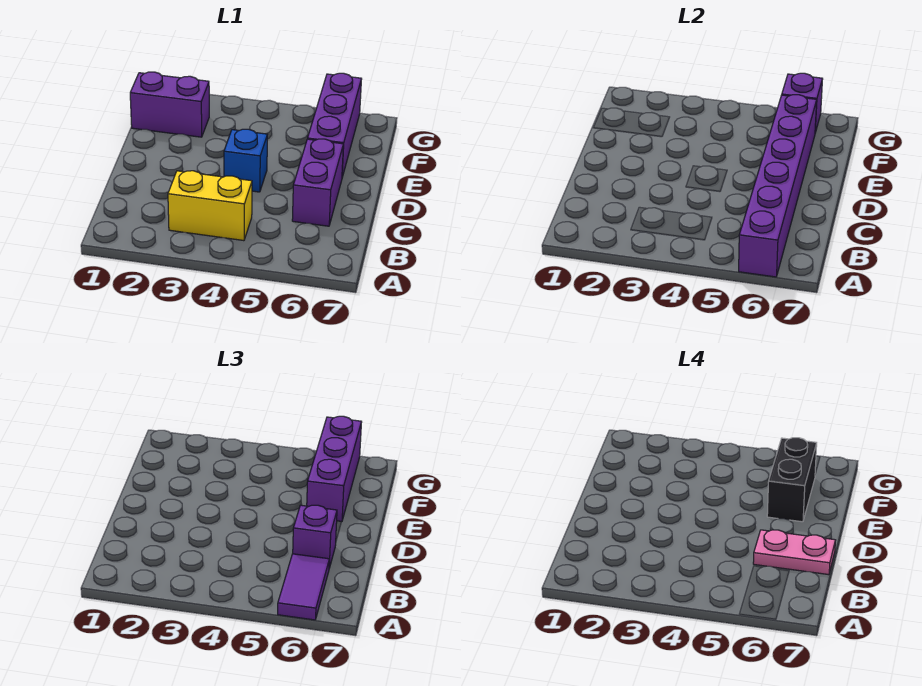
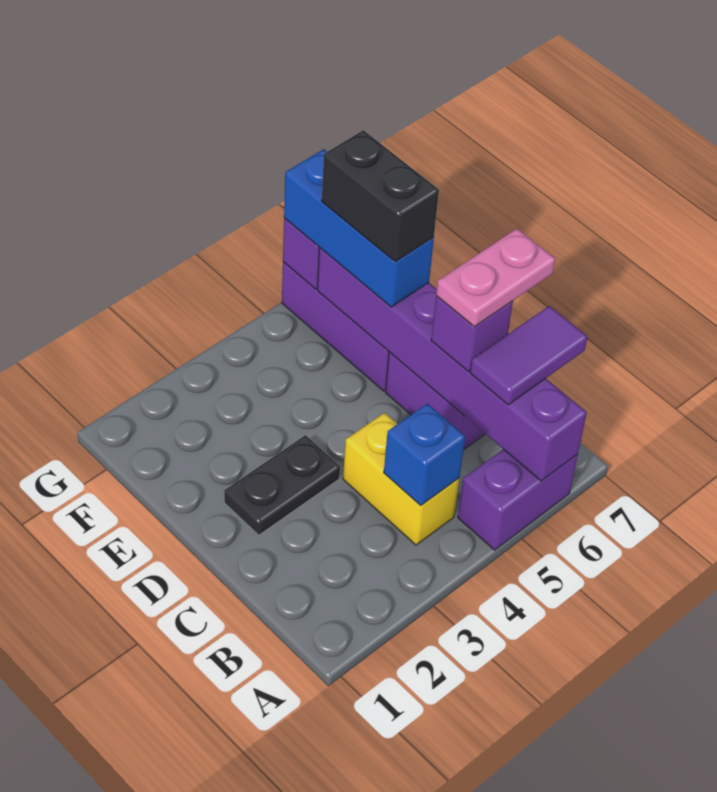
purple 1x2 tile [278,554,329,620] -> purple 1x2 tile turned to [470,306,588,405]
yellow 1x2 brick [168,171,252,241] -> yellow 1x2 brick turned to [343,413,459,545]
none -> black 1x2 plate [224,435,340,535]
blue 1x1 brick [224,129,267,192] -> blue 1x1 brick moved to [384,404,465,506]
purple 1x3 brick [307,416,361,522] -> blue 1x3 brick [284,149,434,307]
purple 1x2 brick [130,72,209,137] -> purple 1x2 brick moved to [458,449,578,550]

